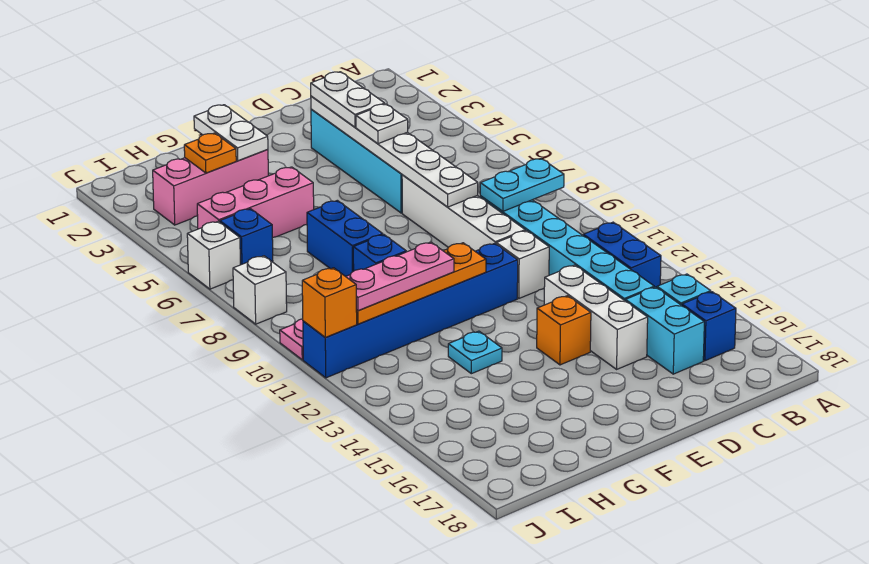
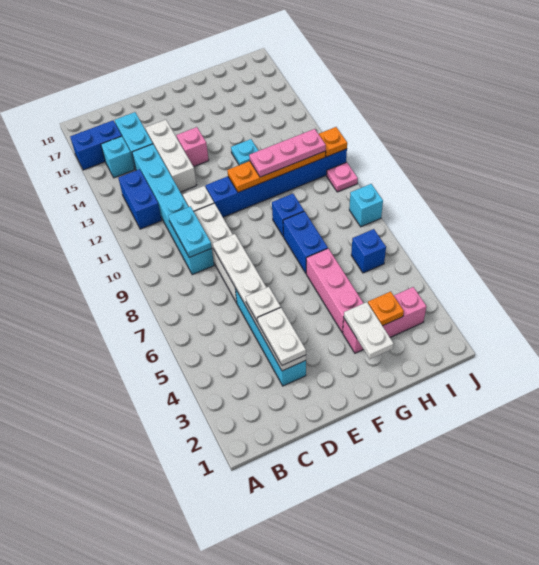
cyan 1x2 plate [480,159,564,211] -> cyan 1x2 plate turned to [168,206,212,258]
blue 1x1 brick [682,292,736,361] -> blue 1x2 brick [70,121,122,170]
orange 1x1 brick [537,296,591,365] -> pink 1x1 brick [176,127,209,167]
pink 1x3 brick [197,167,314,238] -> pink 1x3 brick turned to [306,249,363,333]
white 1x1 brick [187,221,240,289] -> none
white 1x1 brick [233,256,287,324] -> cyan 1x1 brick [349,184,383,227]
orange 1x1 brick [302,268,357,337] -> orange 1x1 plate [319,127,347,157]

